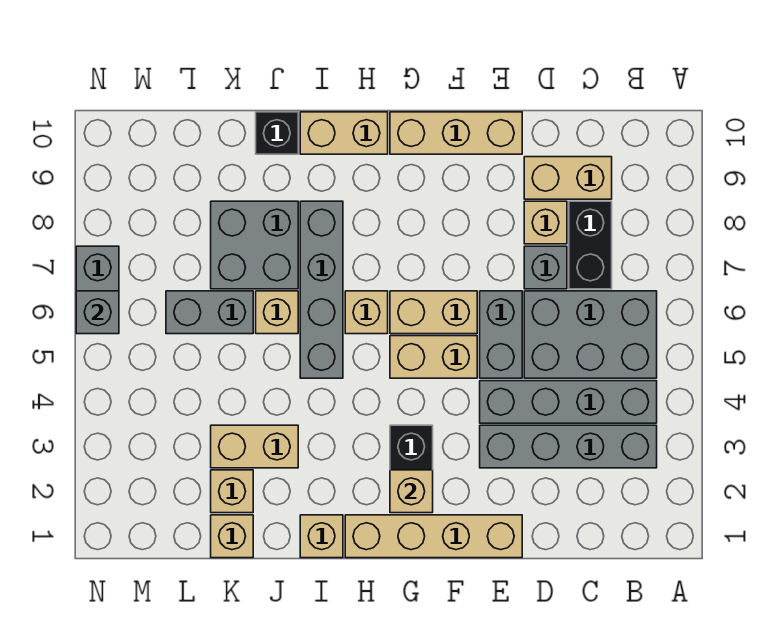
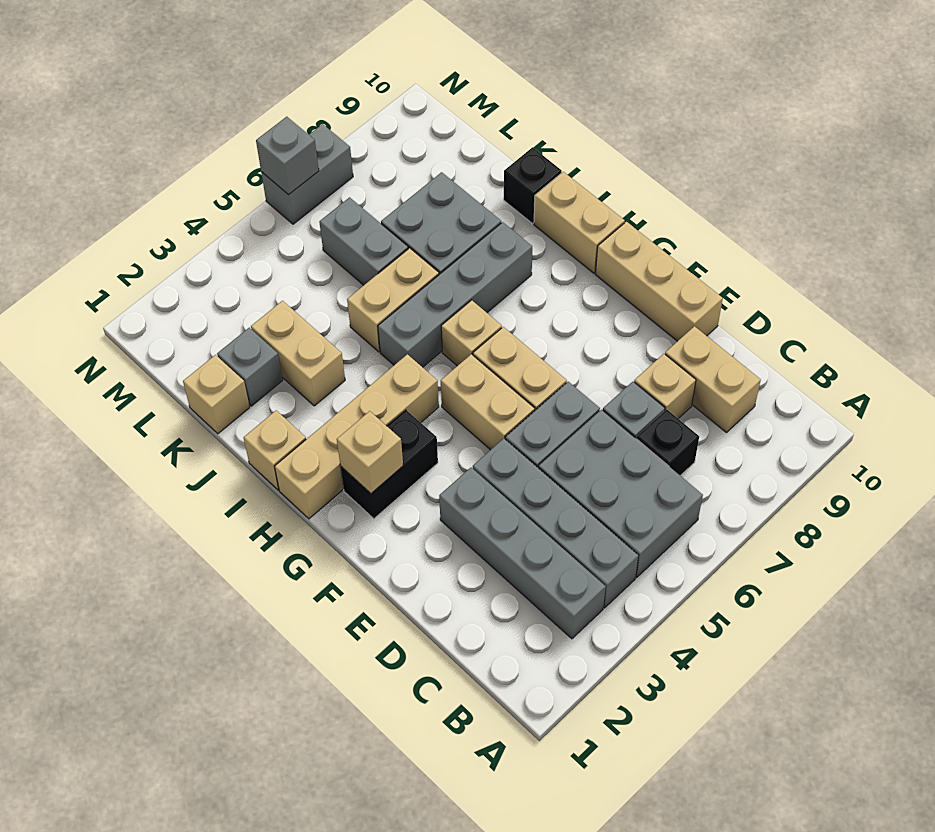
black 1x2 brick [569,201,612,289] -> black 1x1 brick [637,409,699,476]
tan 1x4 brick [345,515,522,558] -> tan 1x4 brick turned to [275,354,439,519]
tan 1x1 brick [256,291,298,334] -> tan 1x2 brick [347,248,439,352]
tan 1x1 brick [211,470,253,513] -> grey 1x1 brick [217,328,283,406]

